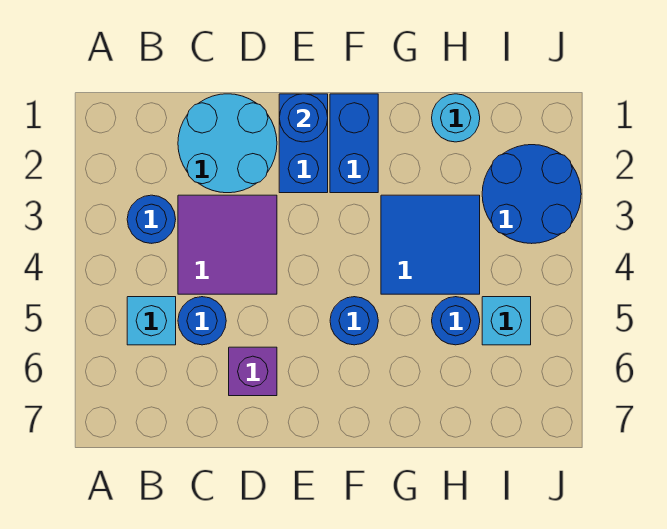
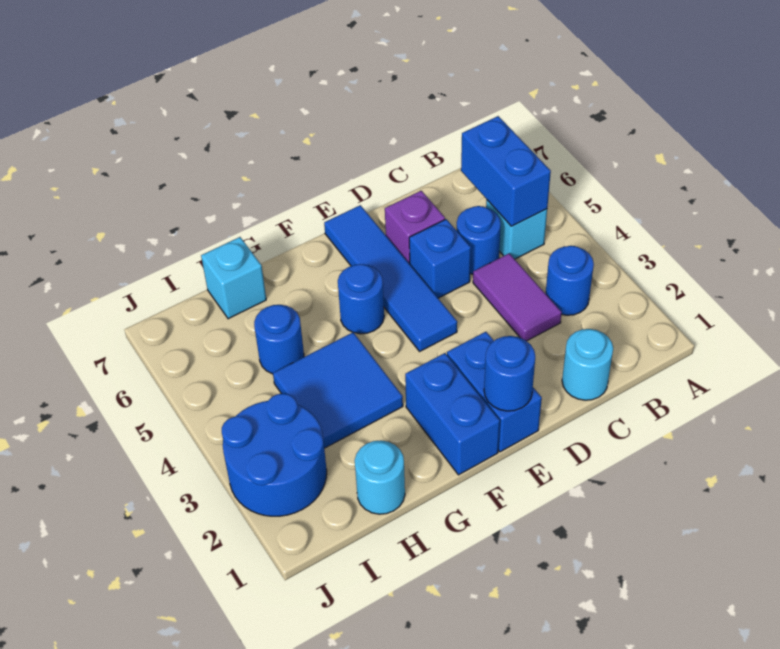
none -> blue 1x2 brick [461,116,551,226]
cyan 2x2 round brick [178,94,277,193] -> cyan 1x1 round brick [562,329,613,400]
purple 2x2 tile [178,195,277,294] -> purple 1x2 tile [473,253,562,341]
none -> blue 1x1 brick [409,219,471,298]
none -> blue 1x4 tile [324,205,457,351]
cyan 1x1 brick [482,297,531,345] -> cyan 1x1 brick moved to [201,237,266,319]

